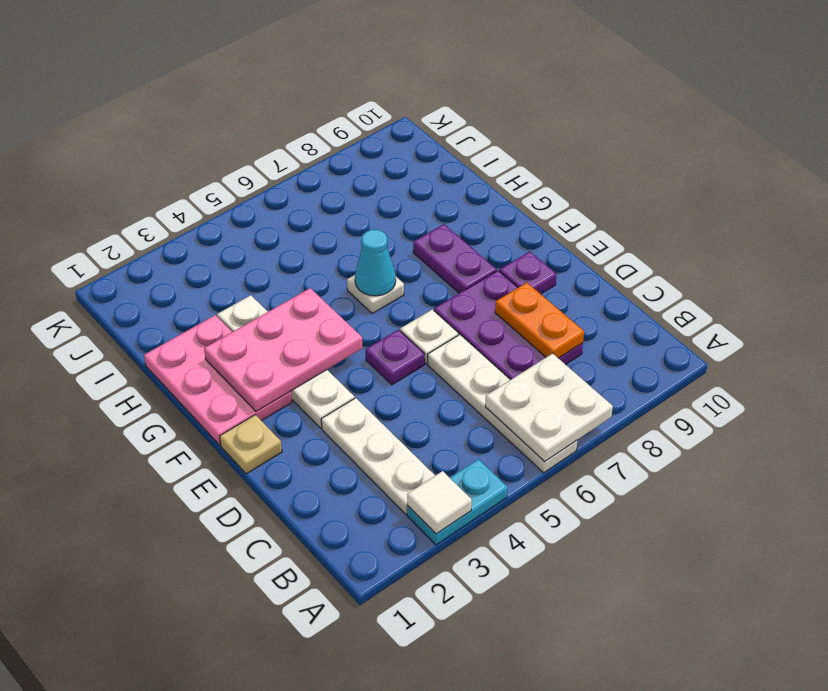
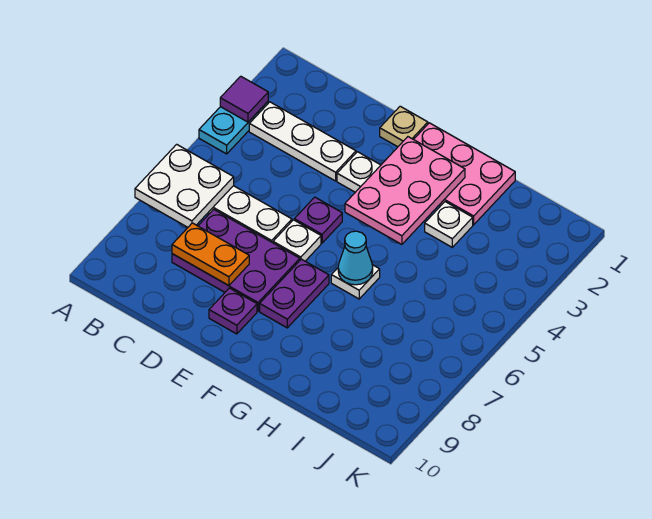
white 1x1 tile [407,471,472,534] -> purple 1x1 tile [220,76,268,122]
purple 1x2 plate [413,224,497,293] -> purple 1x2 plate turned to [260,259,329,328]

